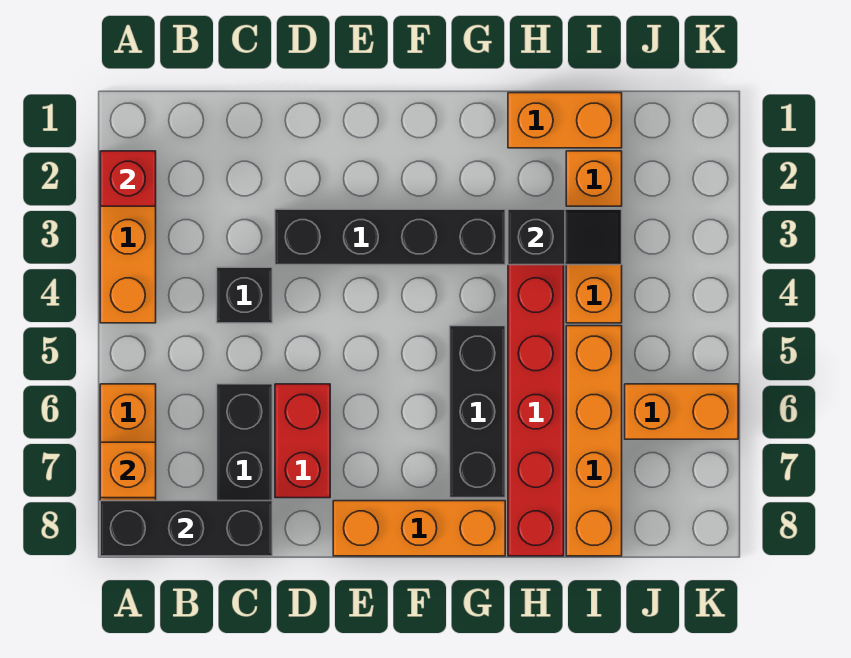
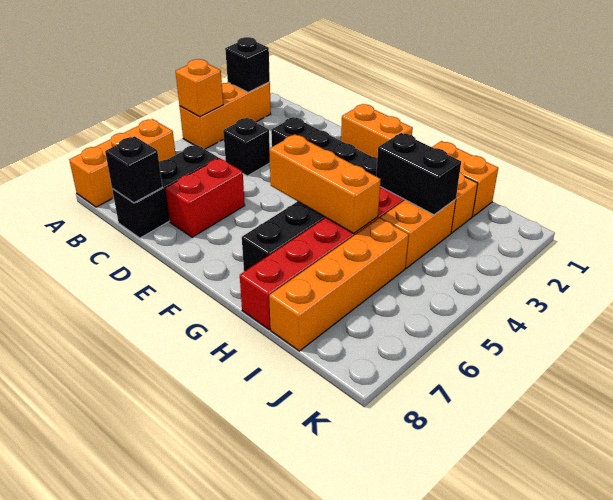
red 1x1 brick [100,151,156,206] -> black 1x1 brick [225,37,270,92]
orange 1x1 brick [100,442,156,498] -> orange 1x1 brick moved to [176,59,223,117]
black 1x3 brick [100,501,272,556] -> black 1x1 brick [105,136,162,203]
orange 1x3 brick [333,501,505,556] -> orange 1x3 brick moved to [269,134,381,233]
black 1x2 slope [508,209,622,265] -> black 1x2 brick [376,133,461,215]
orange 1x2 brick [625,384,738,439] -> orange 1x2 brick moved to [341,104,413,158]

